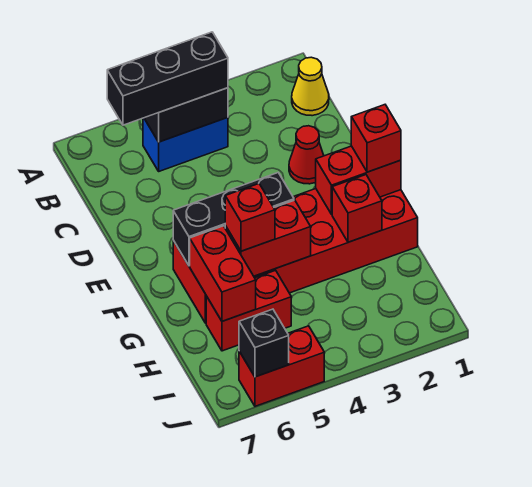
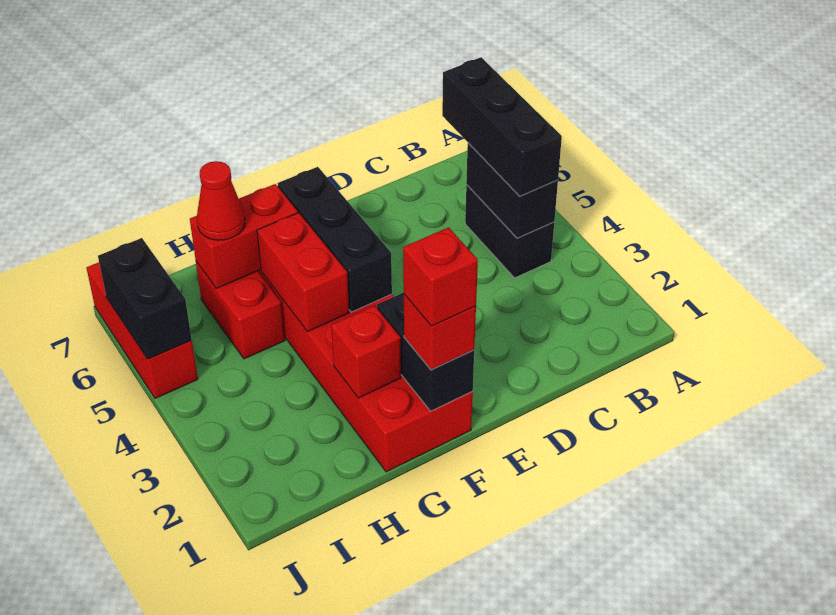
yellow 1x1 cone [292,57,329,116] -> none
blue 1x2 brick [143,117,228,171] -> black 1x2 brick [465,185,554,278]
red 1x1 cone [289,126,324,184] -> red 1x1 cone moved to [197,161,245,240]
red 1x2 brick [316,146,401,214] -> black 1x2 brick [377,293,474,411]
red 1x1 brick [225,184,275,251] -> red 1x1 brick moved to [403,227,478,326]
red 1x2 brick [239,326,324,406] -> red 1x3 brick [86,262,198,398]
black 1x1 brick [239,309,289,377] -> black 1x2 brick [98,238,192,359]

